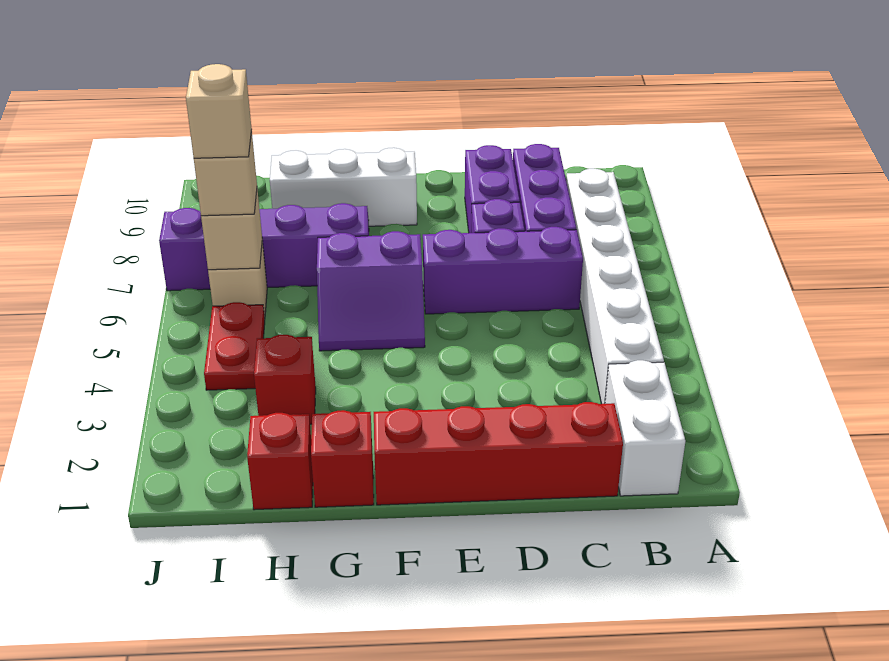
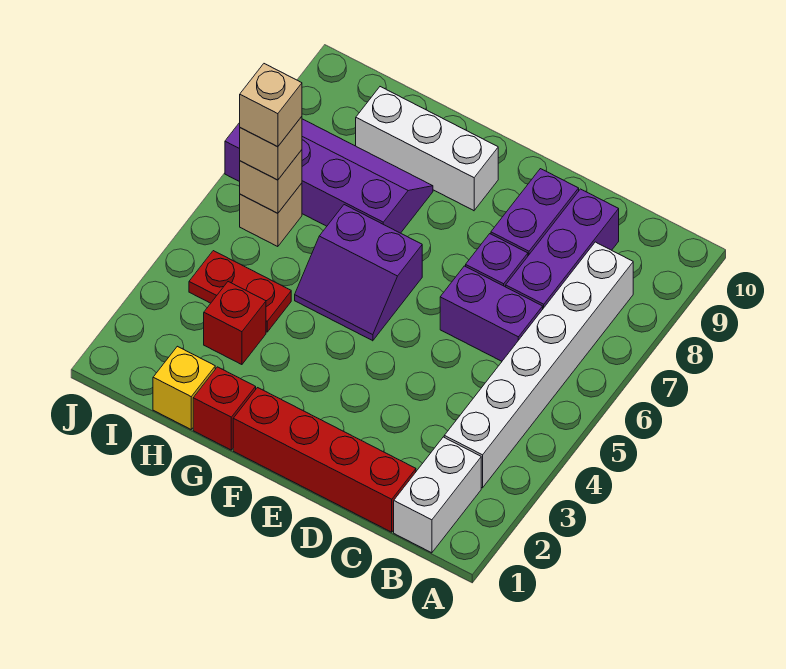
purple 1x3 brick [423,227,583,314] -> purple 1x2 brick [440,266,543,361]
red 1x1 brick [247,413,313,510] -> yellow 1x1 brick [153,346,215,429]
red 1x2 plate [204,302,265,390] -> red 1x2 plate turned to [189,251,291,332]

